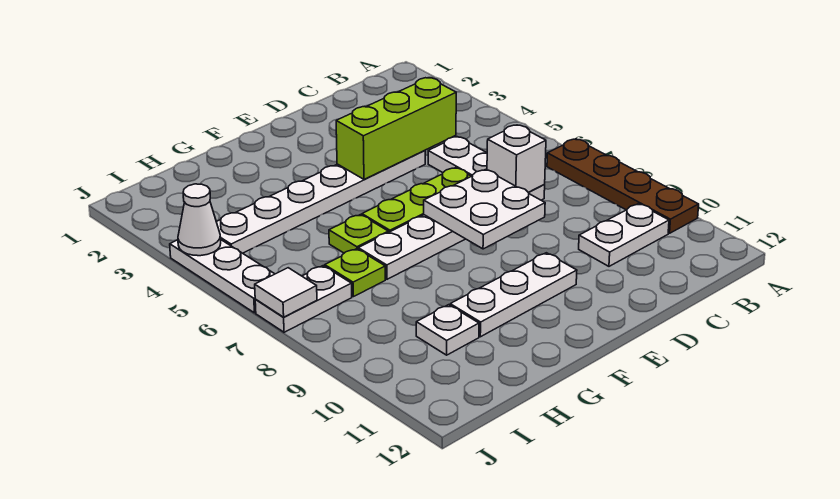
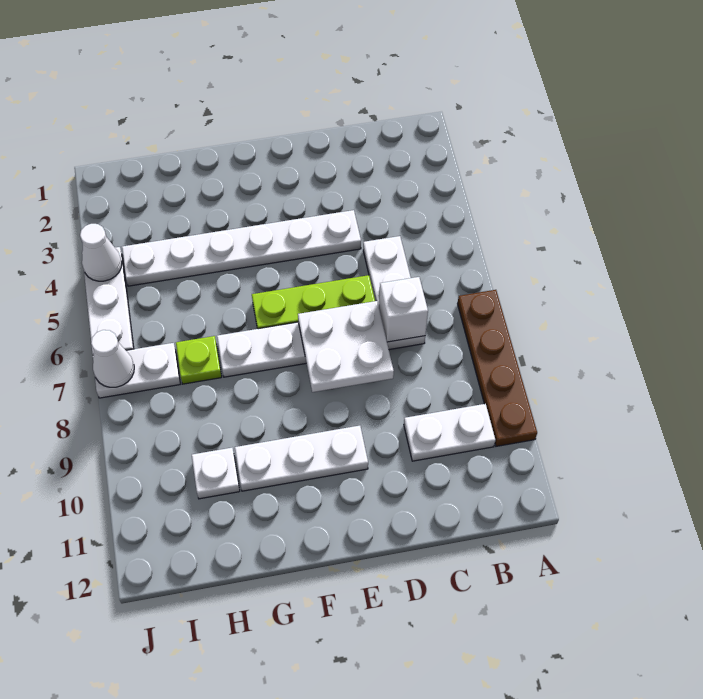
lime 1x3 brick [336,78,456,179] -> none
lime 1x1 plate [329,215,388,253] -> none
white 1x1 tile [255,268,317,317] -> white 1x1 cone [91,330,134,387]

